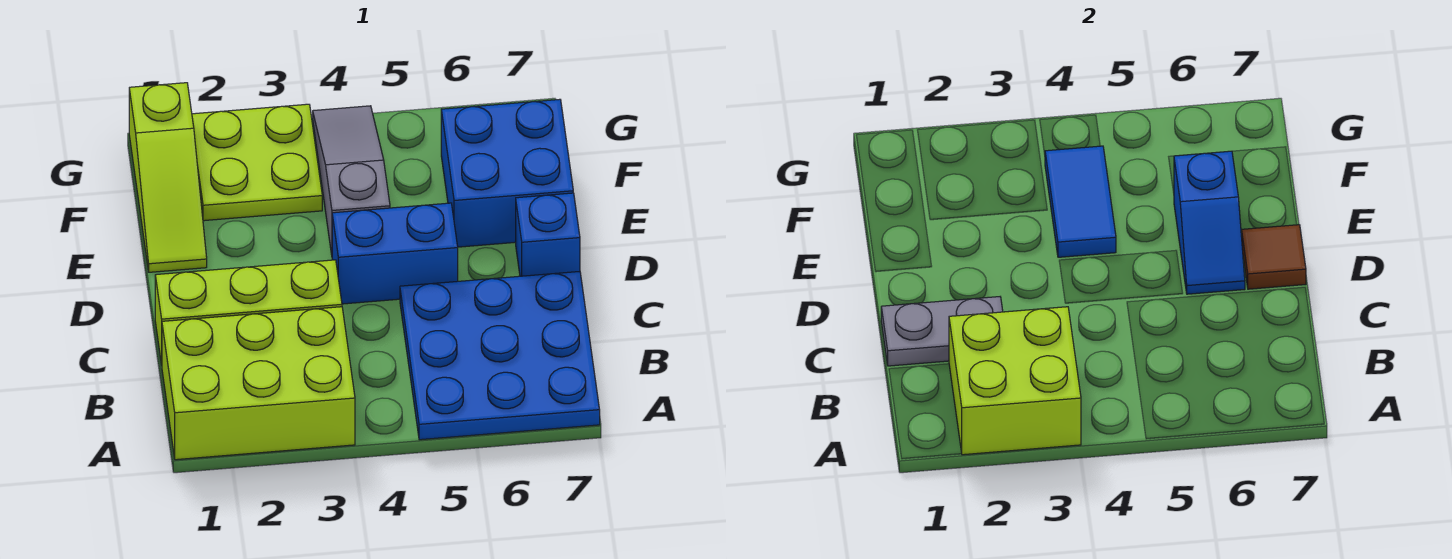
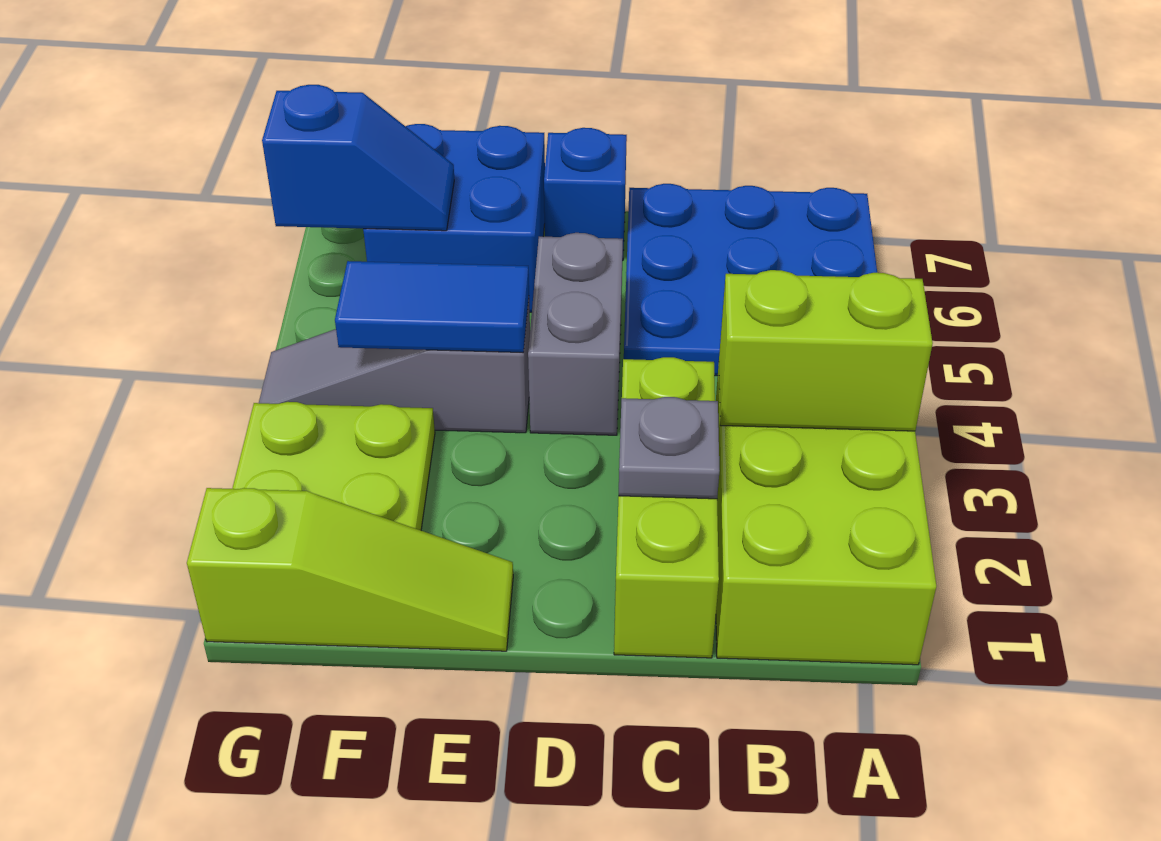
lime 2x2 brick [949,307,1081,455] -> lime 1x2 brick [719,270,933,431]
grey 1x2 plate [881,297,1003,366] -> grey 1x1 plate [619,397,720,499]
blue 1x2 brick [332,203,458,304] -> grey 1x2 brick [528,233,623,435]
blue 1x2 slope [1174,151,1245,294] -> blue 1x2 slope moved to [262,85,454,231]
brown 1x1 tile [1242,225,1306,289] -> none

